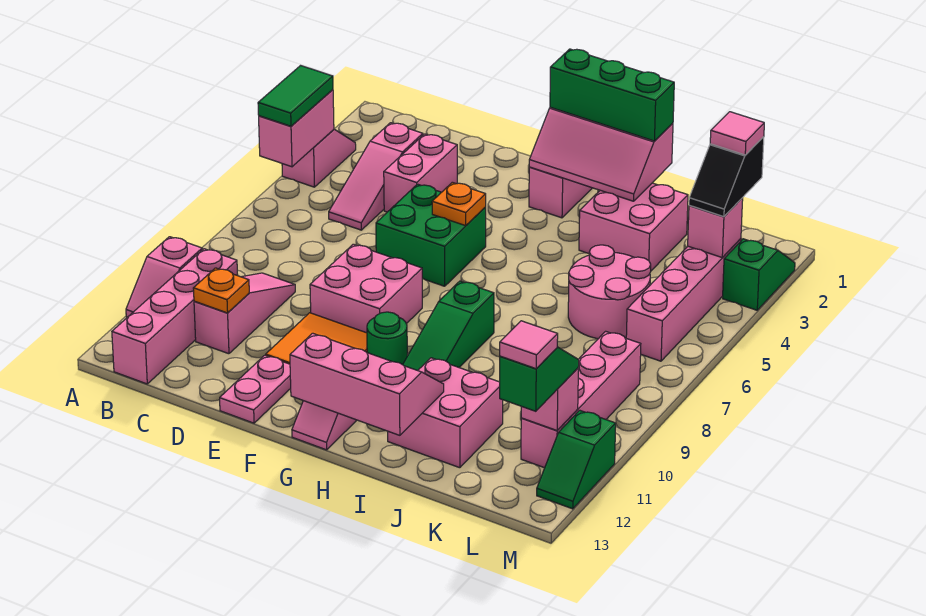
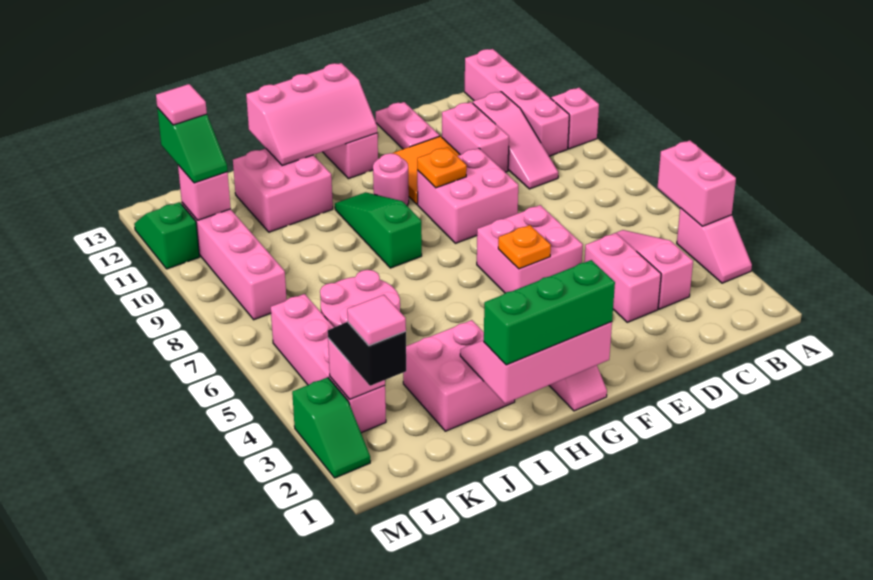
green 1x2 tile [258,66,333,126] -> none
orange 1x1 plate [193,268,249,313] -> orange 1x1 plate moved to [417,147,467,188]
none -> pink 1x2 brick [442,102,509,172]
green 2x2 brick [376,184,486,286] -> pink 2x2 brick [477,205,583,293]
green 1x1 round brick [367,312,407,365] -> pink 1x1 round brick [373,153,409,205]

